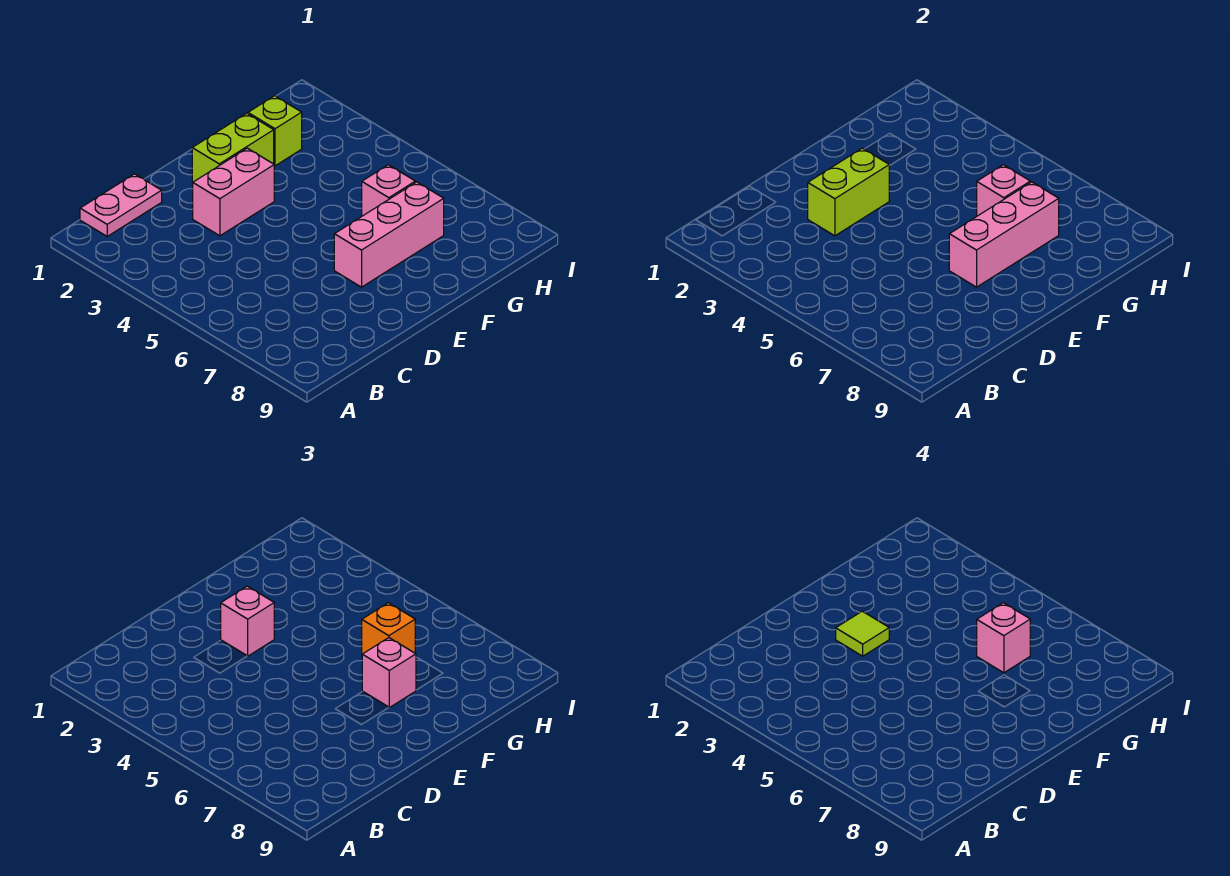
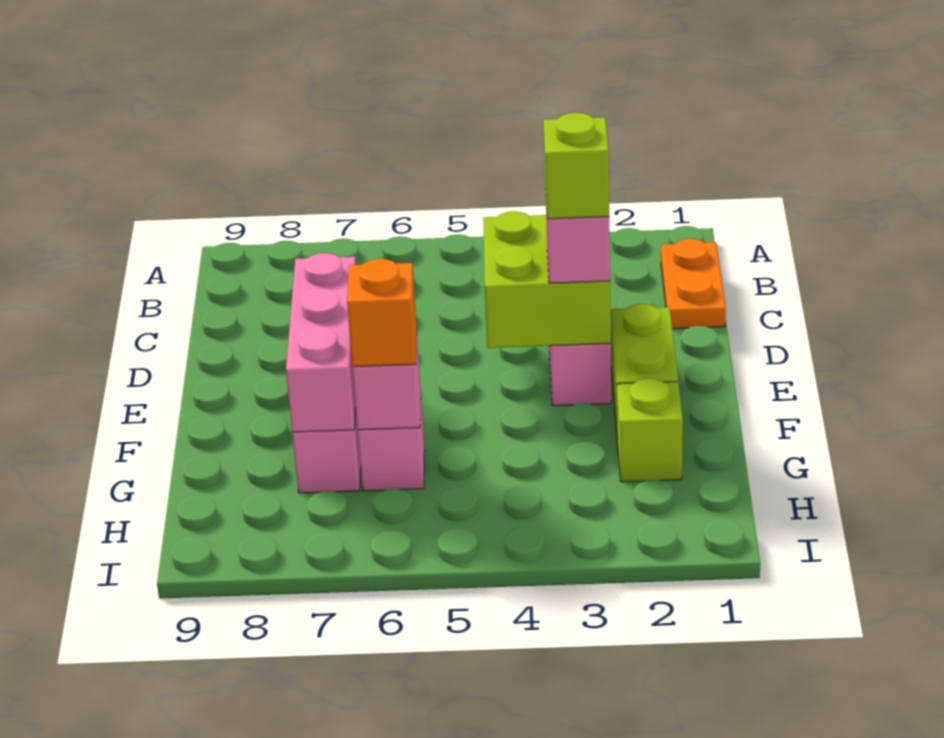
pink 1x2 plate [80,174,162,236] -> orange 1x2 plate [661,239,726,329]
lime 1x2 brick [808,148,889,236] -> lime 2x2 brick [483,211,611,348]
lime 1x1 tile [836,611,889,656] -> lime 1x1 brick [544,113,609,219]
pink 1x1 brick [362,638,416,708] -> none
pink 1x1 brick [977,603,1030,673] -> none

